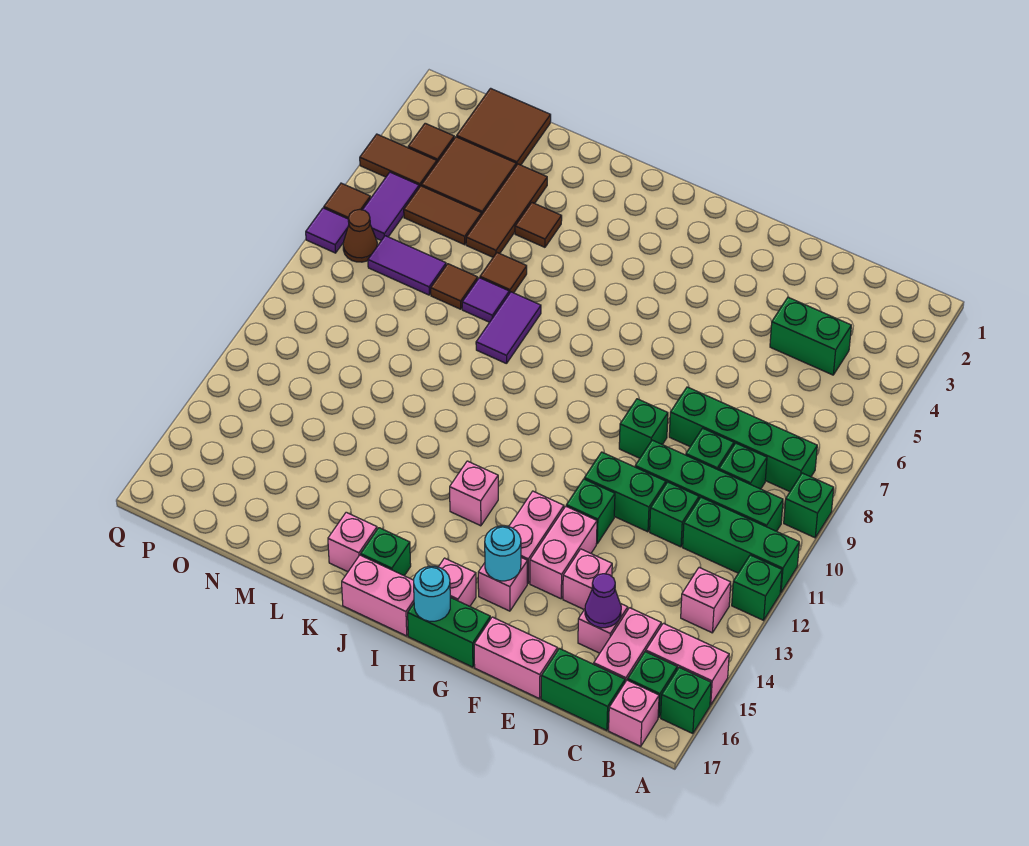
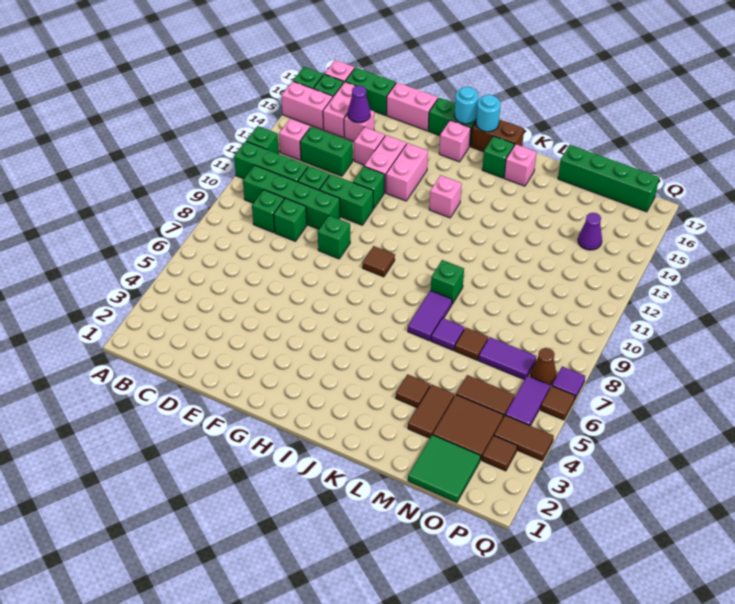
green 1x1 brick [784,473,834,538] -> green 1x1 brick moved to [431,260,464,304]
green 1x4 brick [669,387,817,492] -> green 1x4 brick moved to [558,145,659,212]
green 1x2 brick [770,297,851,375] -> green 1x2 brick moved to [300,127,353,176]
pink 1x1 brick [478,558,527,611] -> none
cyan 1x1 round brick [485,526,521,581] -> cyan 1x1 round brick moved to [476,94,501,132]
pink 1x2 brick [342,555,414,636] -> brown 1x2 brick [471,119,524,152]
brown 1x1 tile [480,253,527,293] -> brown 1x1 tile moved to [363,246,395,277]
brown 1x3 tile [466,164,547,257] -> brown 1x2 tile [408,384,454,438]
brown 2x2 tile [457,88,551,165] -> green 2x2 tile [408,435,481,502]
none -> purple 1x1 cone [578,213,602,250]

